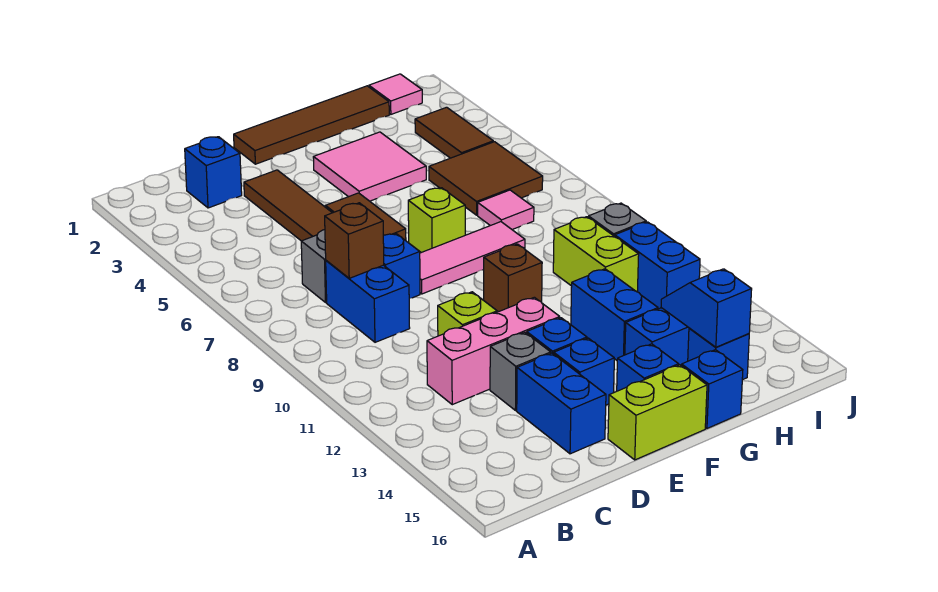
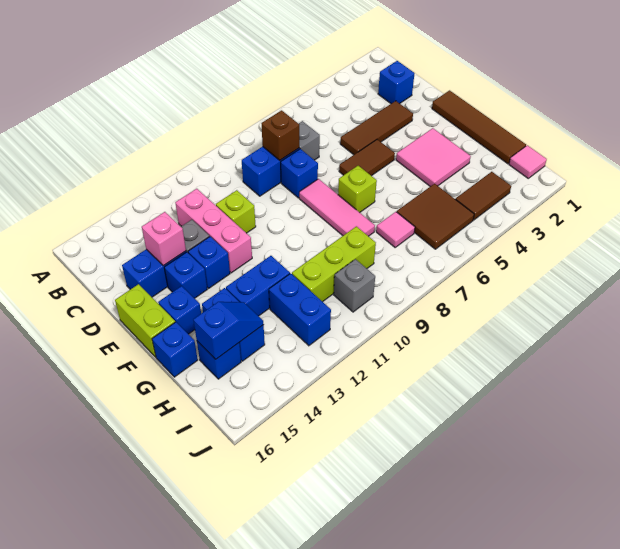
none -> pink 1x1 brick [142,212,186,266]
brown 1x1 brick [484,244,542,312] -> none
lime 1x2 brick [553,217,639,292] -> lime 1x3 brick [292,226,376,302]
blue 1x2 brick [615,222,700,309] -> blue 1x2 brick turned to [269,273,331,346]

